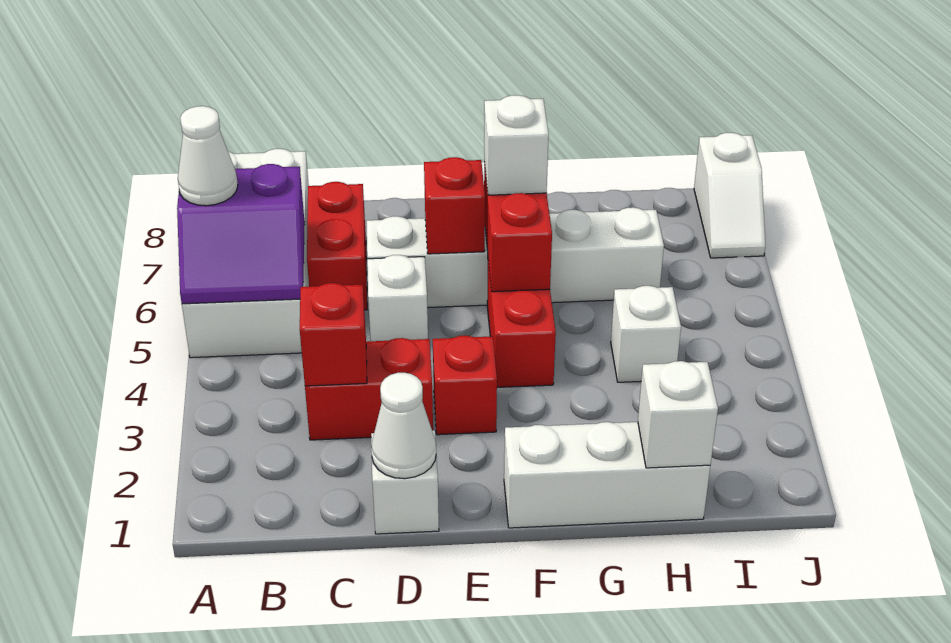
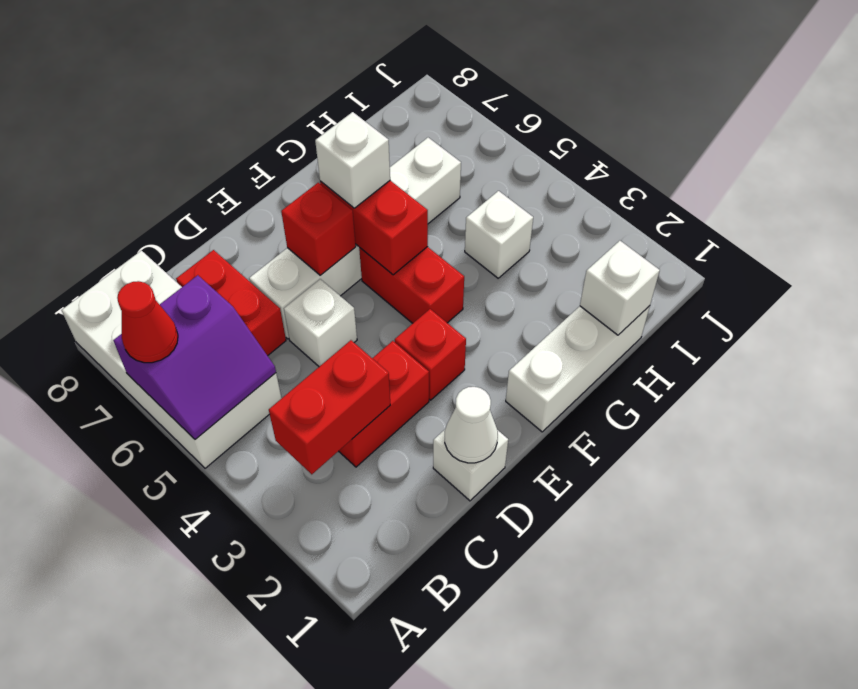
white 1x1 cone [178,106,238,206] -> red 1x1 cone [117,281,178,363]
red 1x1 brick [300,283,367,386] -> red 1x2 brick [269,340,390,474]
white 1x2 slope [694,133,765,258] -> none

